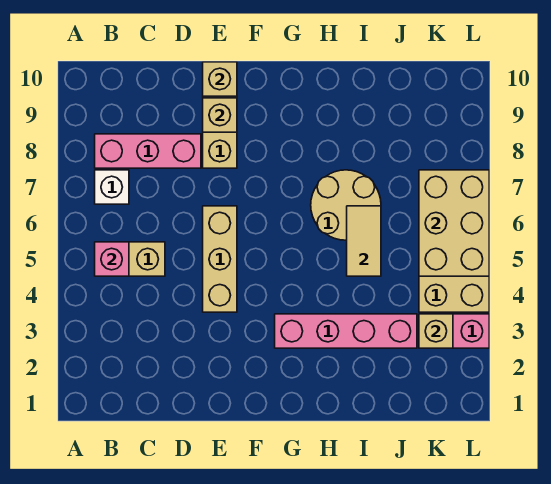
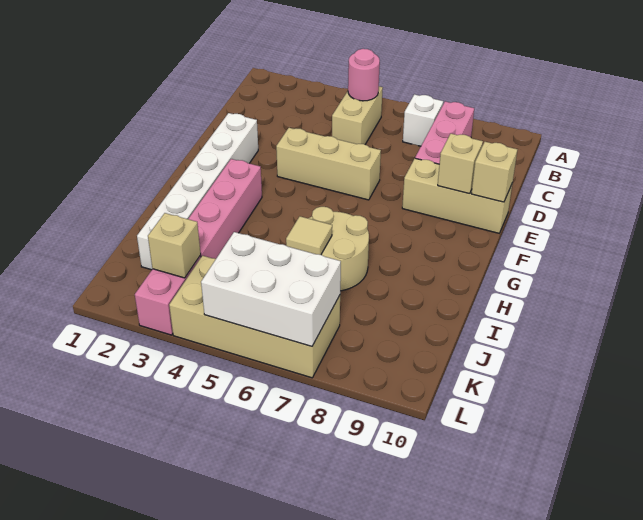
pink 1x1 brick [95,242,129,276] -> pink 1x1 round brick [348,49,380,101]
none -> white 1x6 brick [137,113,258,270]
tan 1x2 tile [347,206,381,276] -> tan 1x1 tile [286,216,332,255]
tan 2x3 brick [419,170,489,276] -> white 2x3 brick [201,232,341,346]

